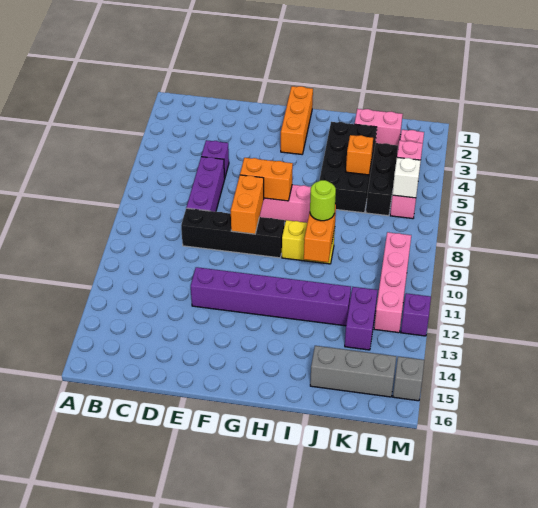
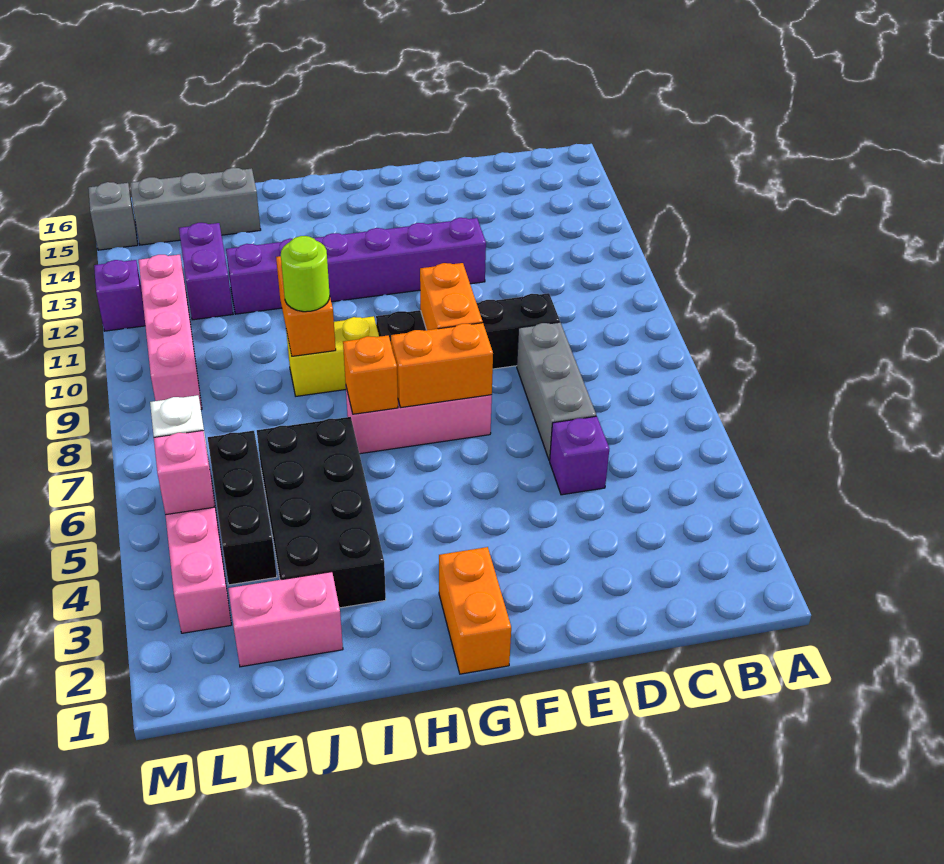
purple 1x3 brick [186,157,225,212] -> grey 1x3 brick [517,322,596,461]
orange 1x3 brick [281,86,313,154] -> orange 1x2 brick [439,547,511,674]
orange 1x1 brick [346,135,373,175] -> orange 1x1 brick moved to [343,336,398,414]

